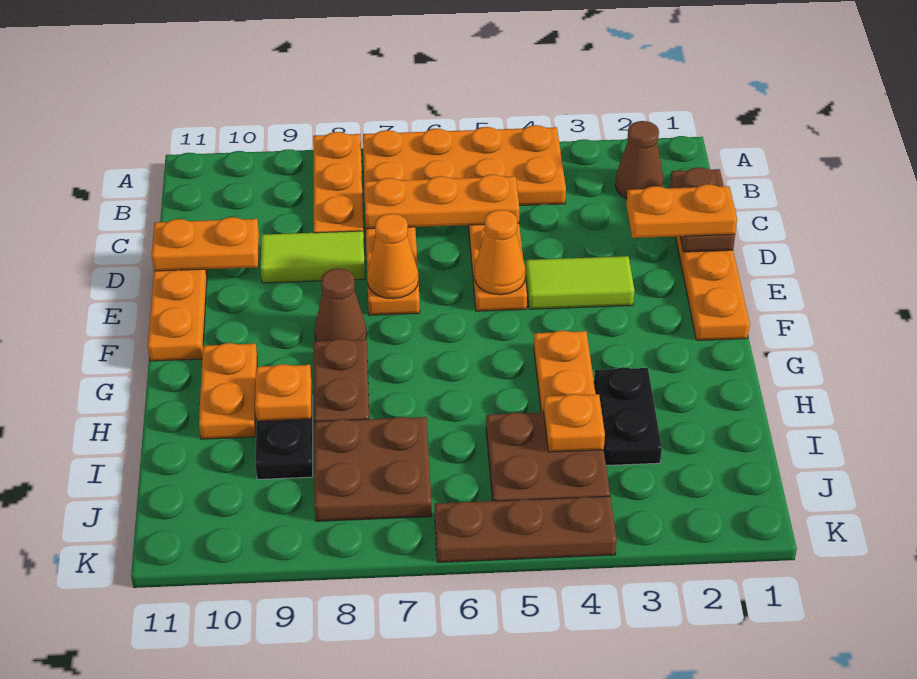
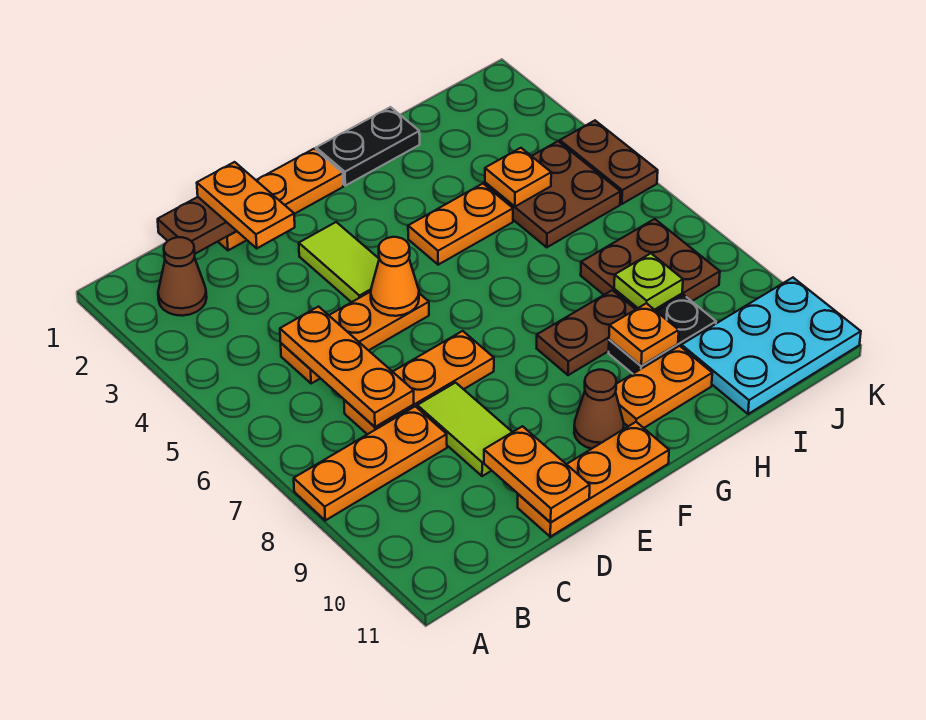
orange 2x4 plate [363,125,566,206] -> none
orange 1x1 cone [367,214,418,299] -> none
brown 1x1 cone [315,268,367,341] -> brown 1x1 cone moved to [574,370,624,449]
black 1x2 plate [594,367,662,465] -> black 1x2 plate moved to [316,107,420,186]
none -> lime 1x1 plate [614,253,683,310]
none -> cyan 2x3 plate [681,278,861,414]
brown 1x3 plate [434,496,617,562] -> brown 1x2 plate [560,121,658,204]

